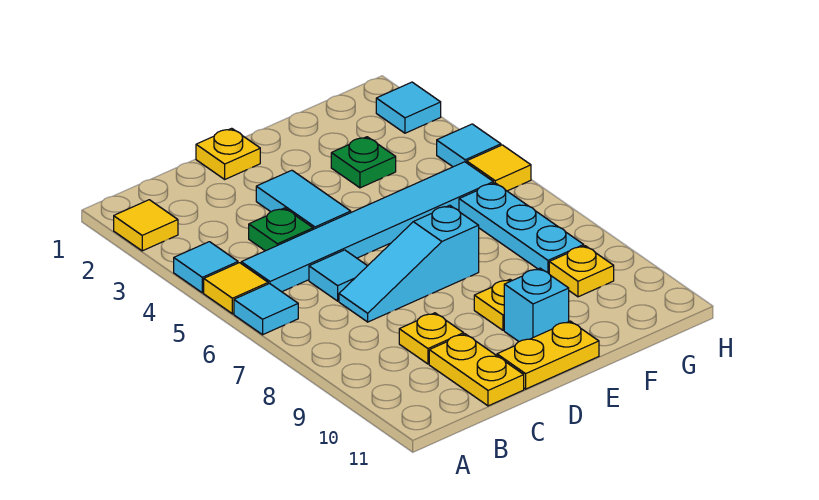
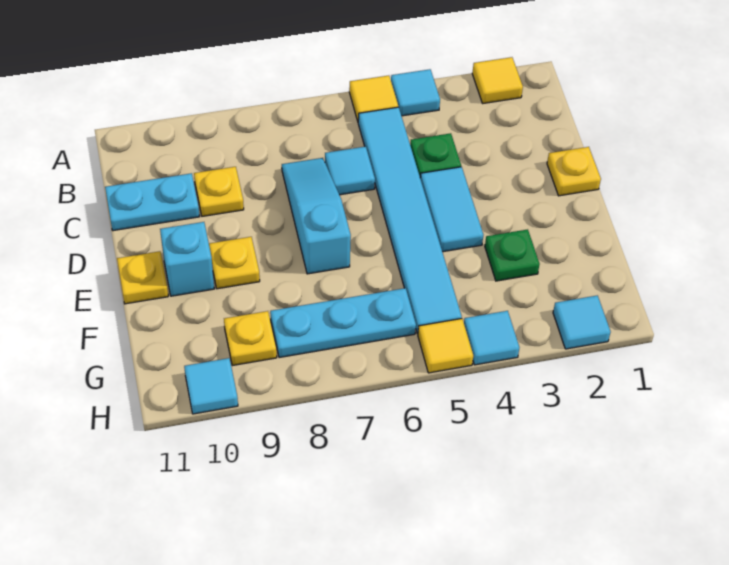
cyan 1x1 tile [234,284,298,335] -> cyan 1x1 tile moved to [184,358,238,414]
yellow 1x2 plate [429,334,524,406] -> cyan 1x2 plate [105,173,200,231]
cyan 1x2 tile [256,170,351,229] -> cyan 1x2 tile turned to [420,167,483,252]
yellow 1x2 plate [497,321,599,389] -> yellow 1x1 plate [117,251,168,304]

